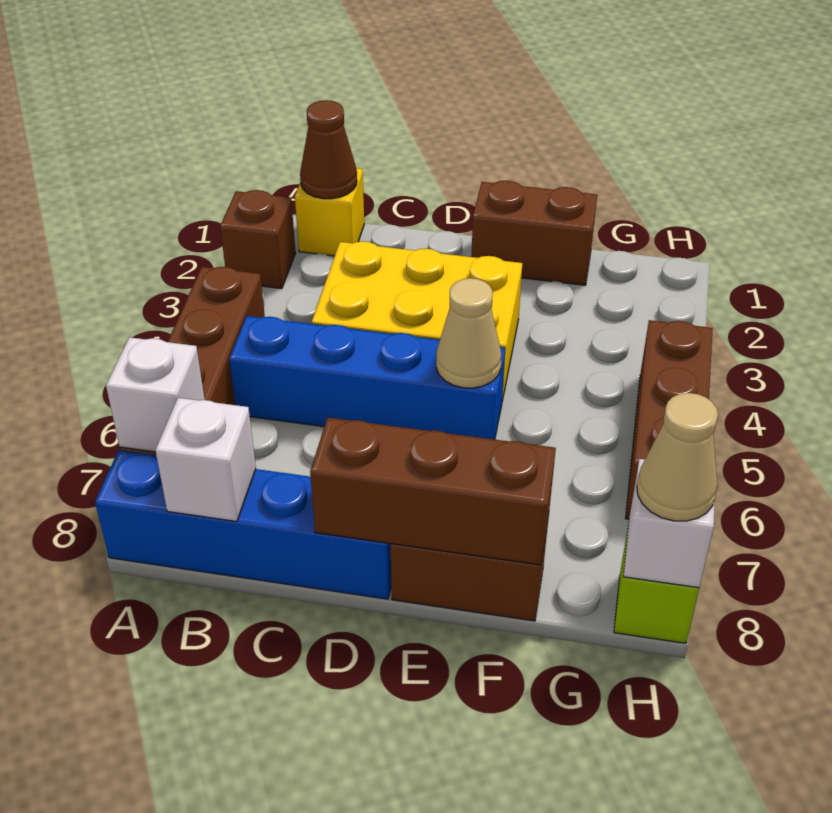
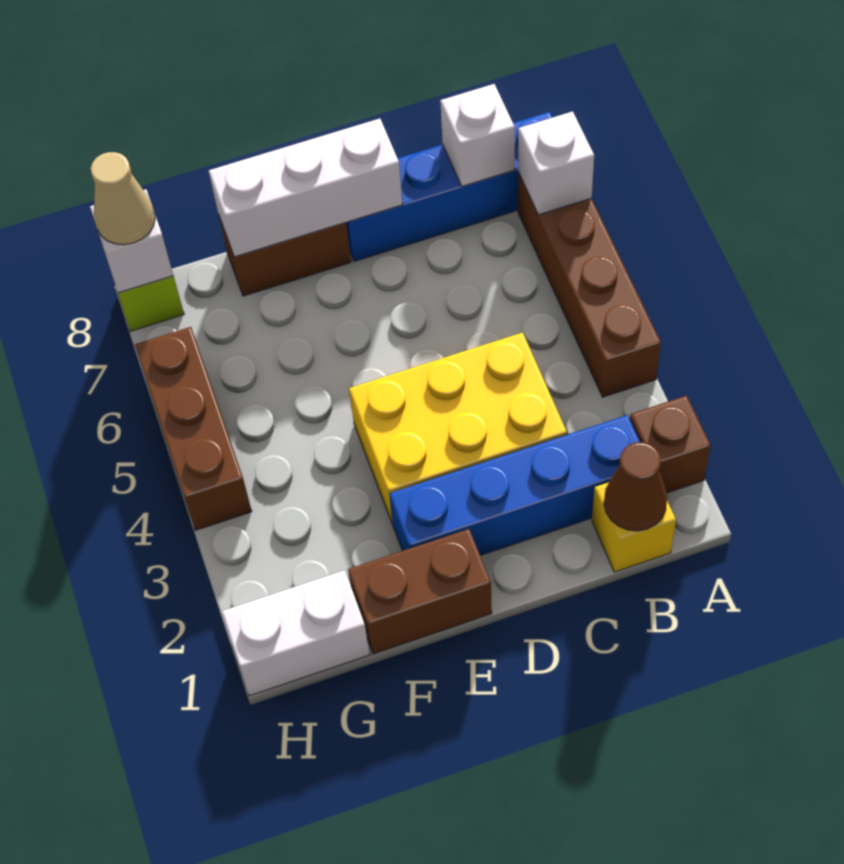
blue 1x4 brick [229,316,505,440] -> blue 1x4 brick moved to [389,415,640,555]
brown 1x3 brick [310,418,556,565] -> white 1x3 brick [209,119,403,257]
tan 1x1 cone [436,278,501,388] -> none
none -> white 1x2 brick [222,570,370,696]

